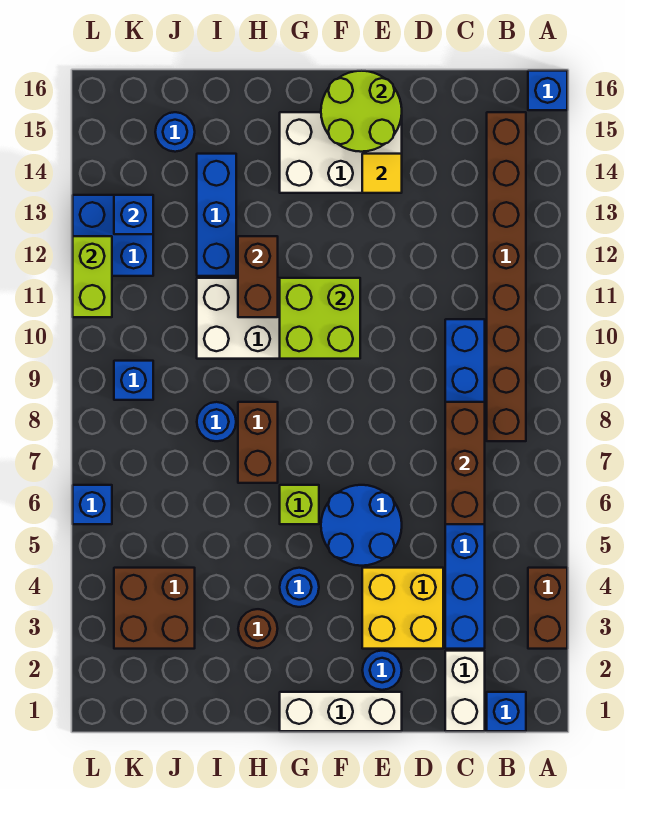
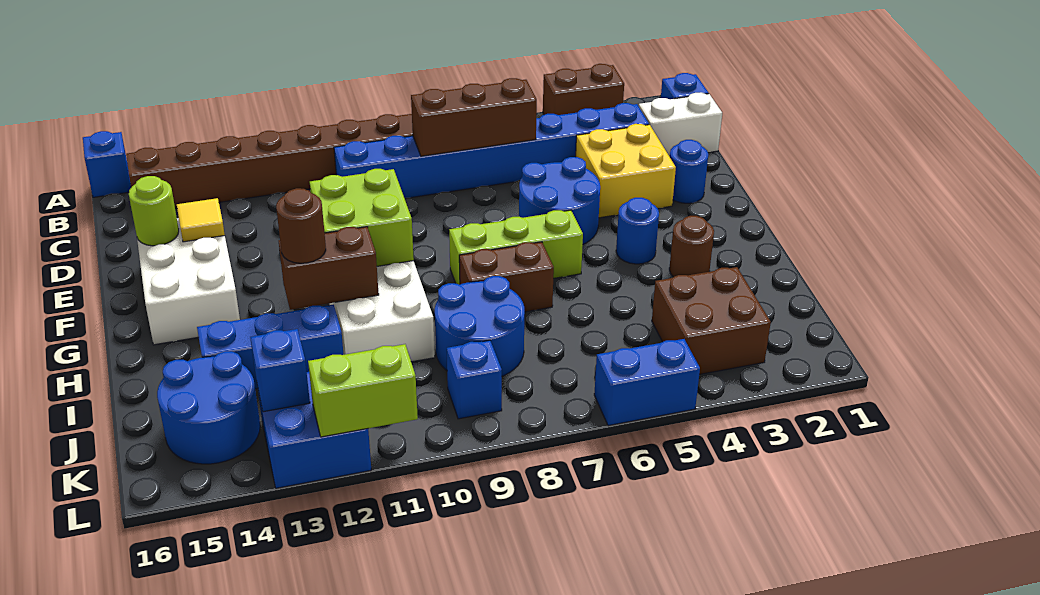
white 1x3 brick [280,692,402,731] -> none
lime 2x2 round brick [321,71,402,152] -> lime 1x1 round brick [129,176,179,246]
lime 1x1 brick [280,485,319,524] -> lime 1x3 brick [449,210,583,285]
none -> brown 1x1 round brick [276,188,326,263]
blue 1x1 round brick [197,402,236,441] -> blue 2x2 round brick [435,276,525,376]
blue 1x1 round brick [155,112,195,152] -> blue 2x2 round brick [157,351,260,464]
blue 1x1 brick [73,485,112,524] -> blue 1x2 brick [594,339,700,426]

